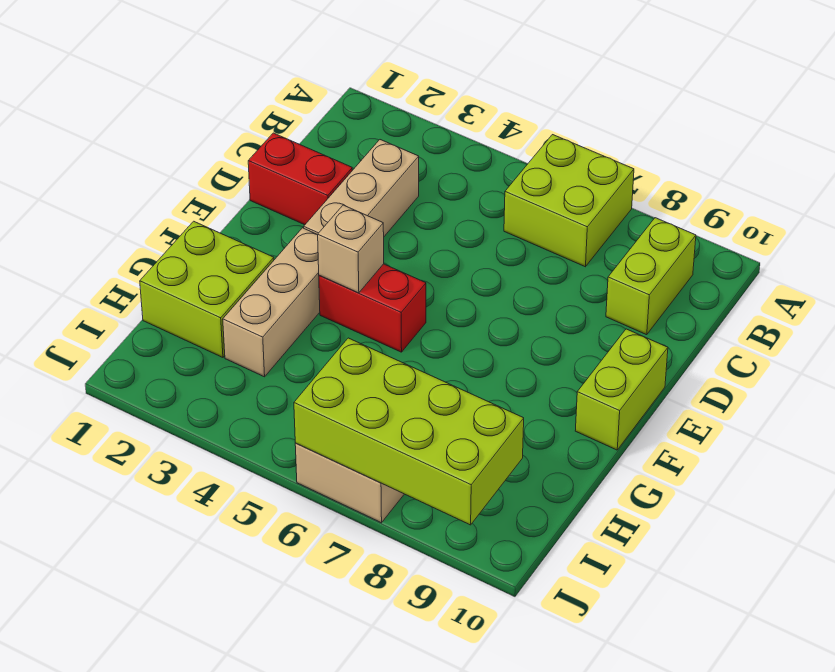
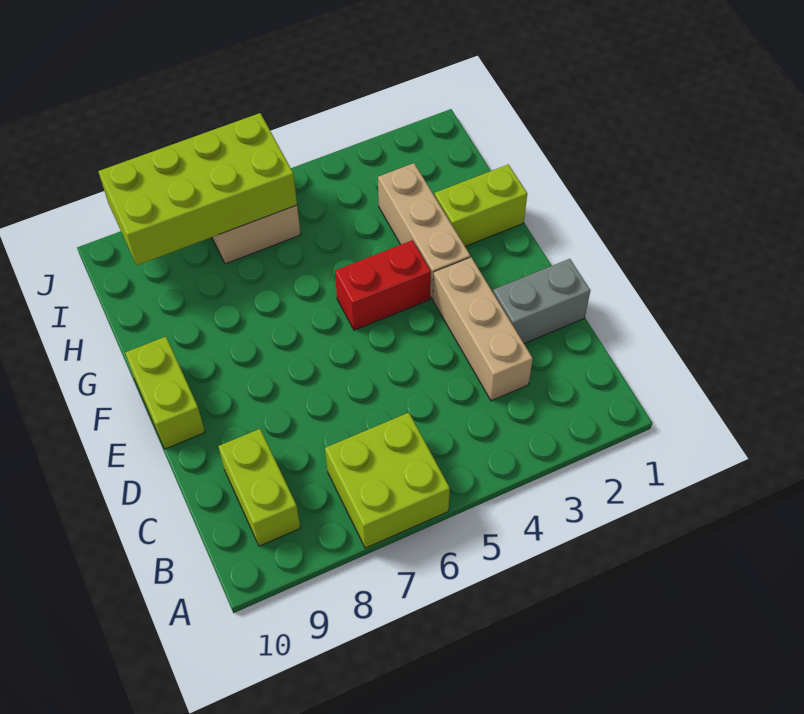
red 1x2 brick [248,133,352,225] -> grey 1x2 brick [493,259,590,344]
tan 1x1 brick [318,205,384,293] -> none
lime 2x2 brick [140,221,274,357] -> lime 1x2 brick [435,164,527,246]

